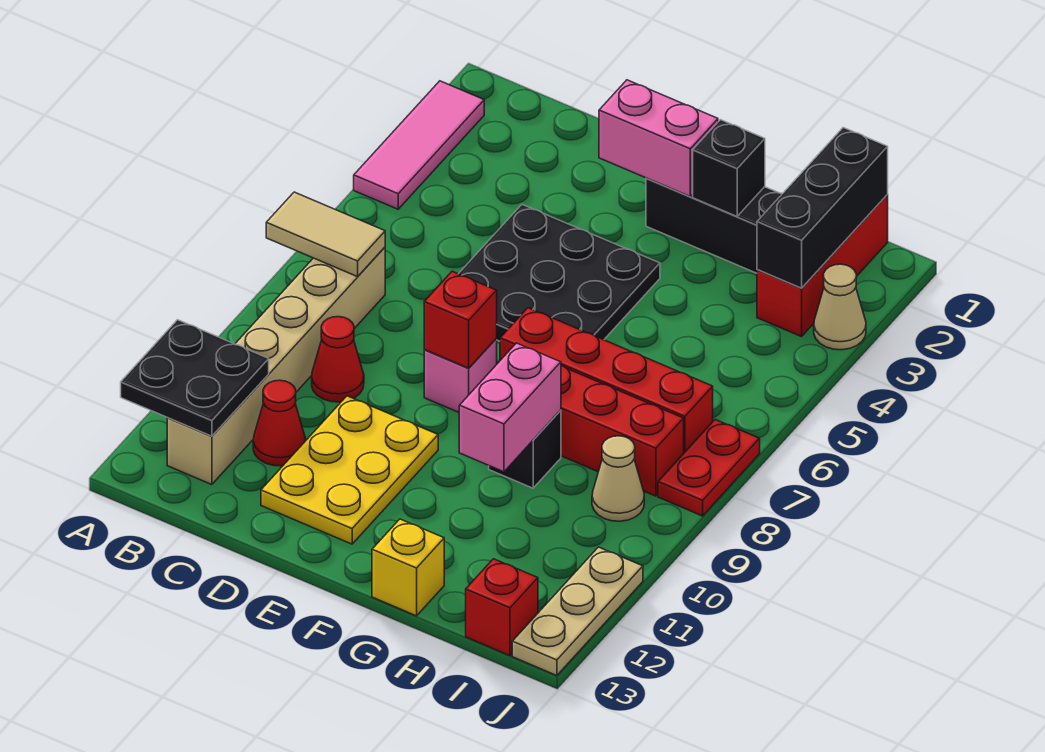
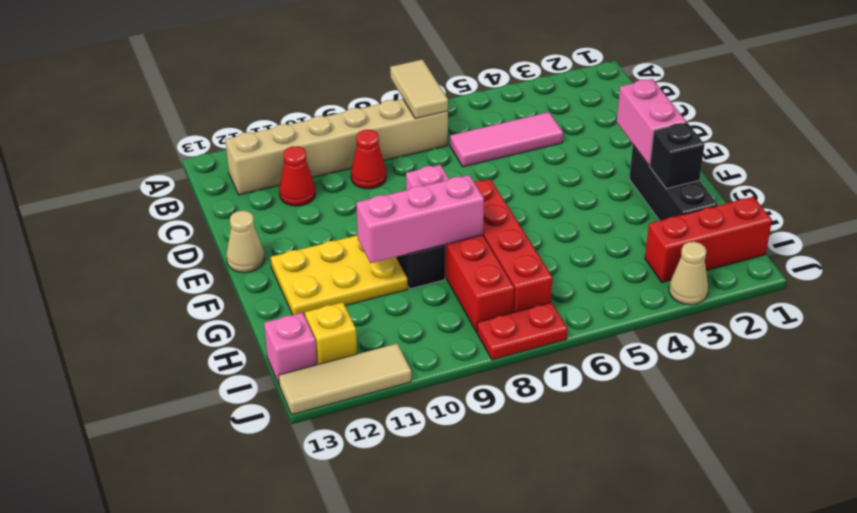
pink 1x3 tile [354,81,484,209] -> pink 1x3 tile moved to [450,112,563,167]
black 2x2 plate [121,320,269,436] -> none
black 3x3 plate [459,205,660,341] -> none
yellow 2x3 plate [261,396,438,544] -> yellow 2x3 plate moved to [271,235,408,316]
red 1x1 brick [424,271,497,368] -> none
pink 1x2 brick [459,343,561,472] -> pink 1x3 brick [356,175,484,263]
yellow 1x1 brick [372,519,444,616] -> yellow 1x1 brick moved to [305,302,357,365]
black 1x3 brick [757,128,888,288] -> none
tan 1x1 cone [592,436,644,521] -> tan 1x1 cone moved to [226,211,265,273]
red 1x1 brick [466,559,538,656] -> pink 1x1 brick [264,313,317,384]
tan 1x3 plate [512,547,643,676] -> tan 1x3 tile [278,344,411,415]

